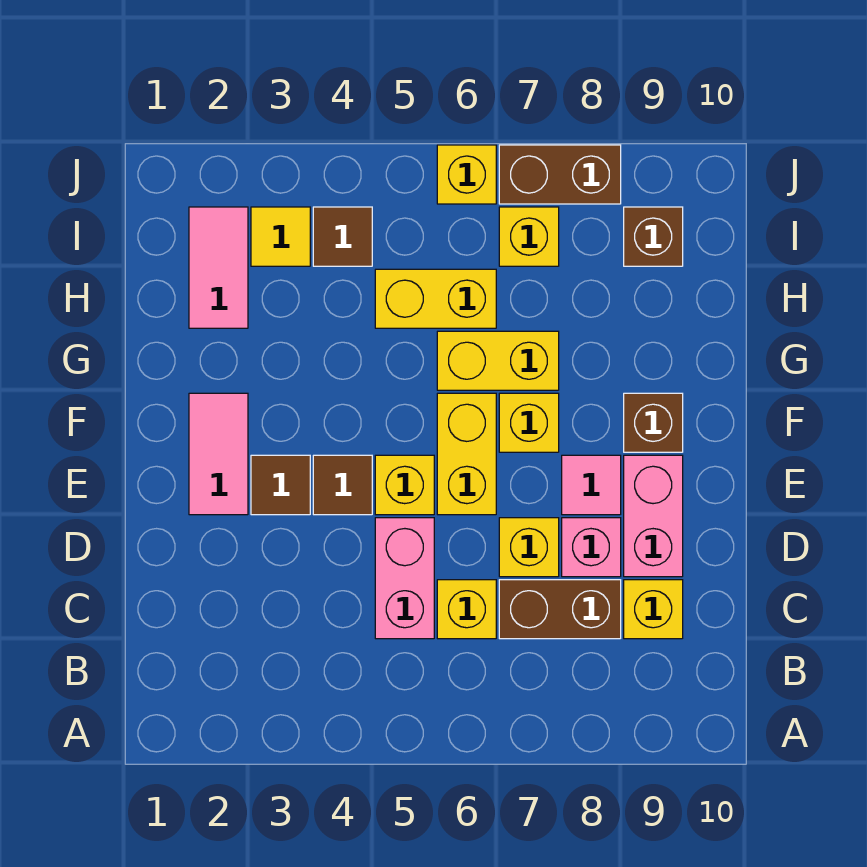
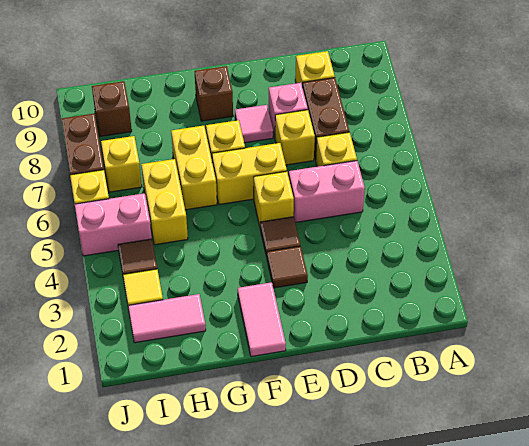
pink 1x2 brick [624,455,683,577] -> pink 1x2 brick moved to [75,193,152,256]
pink 1x2 tile [189,393,248,515] -> pink 1x2 tile turned to [238,282,286,357]

